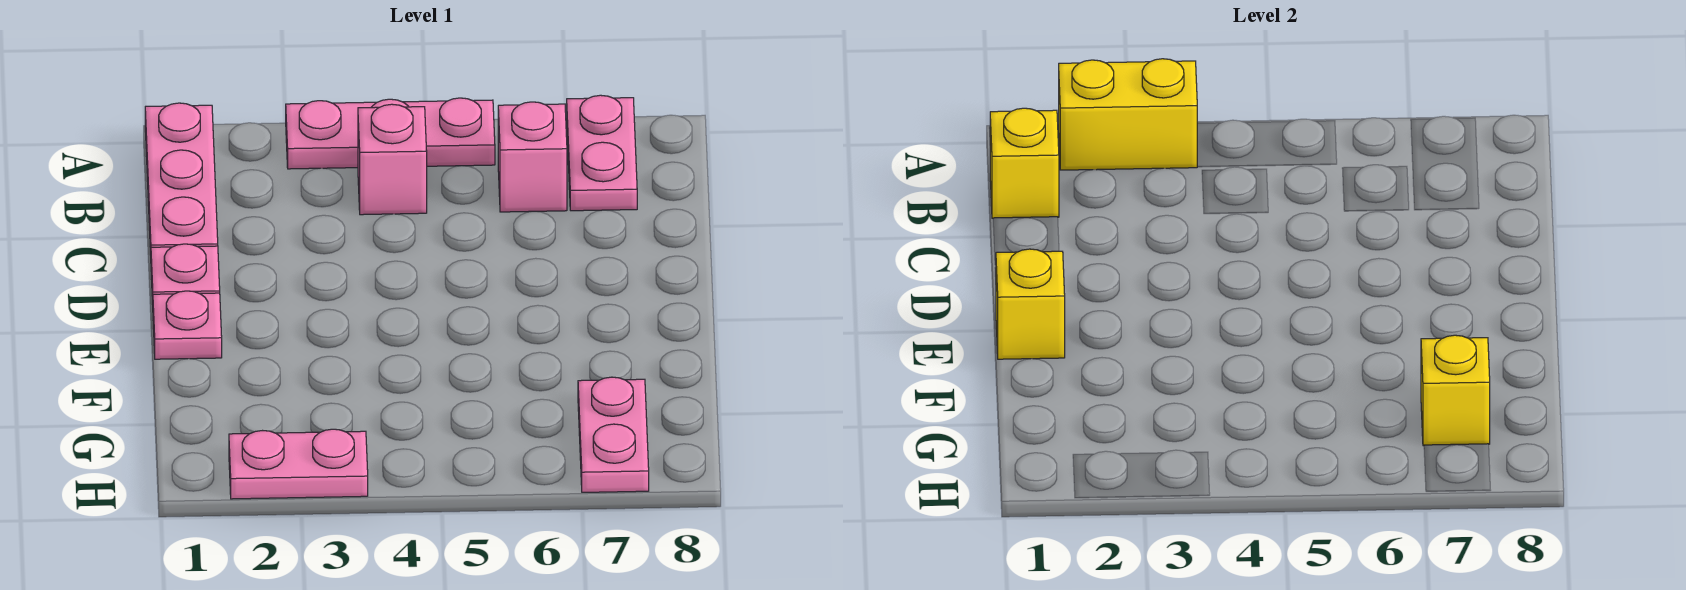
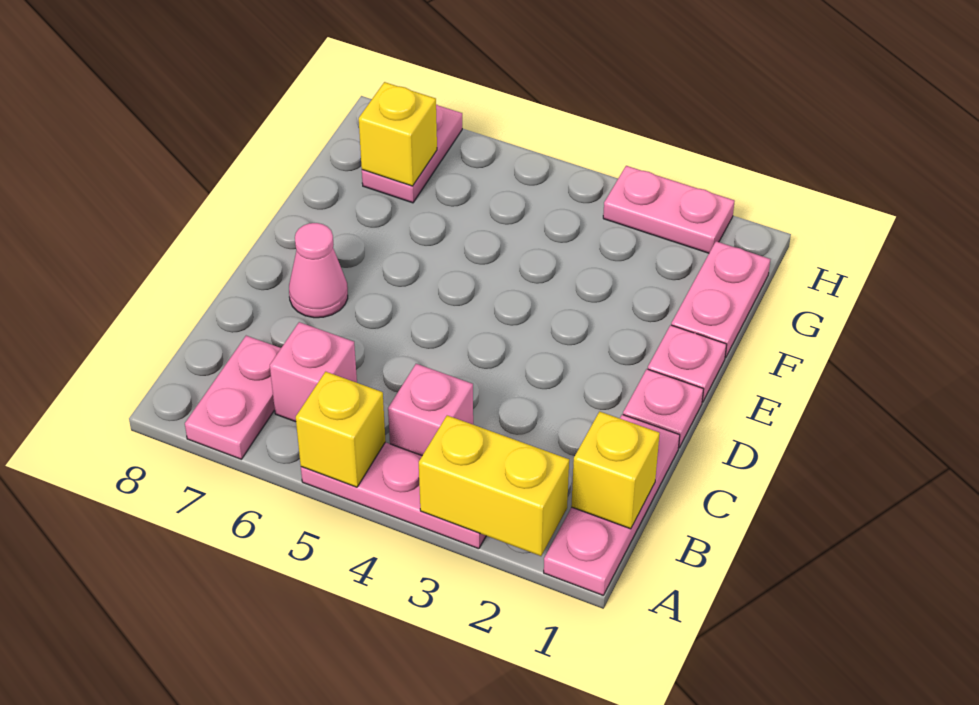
none -> pink 1x1 cone [289,223,348,318]
yellow 1x1 brick [996,249,1065,359] -> yellow 1x1 brick moved to [296,372,386,487]
none -> pink 1x2 plate [671,241,770,358]

